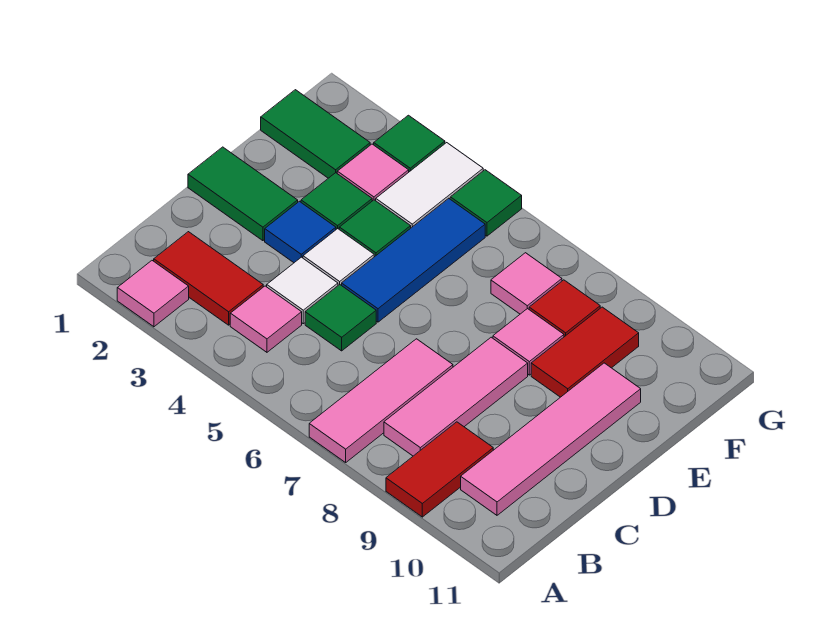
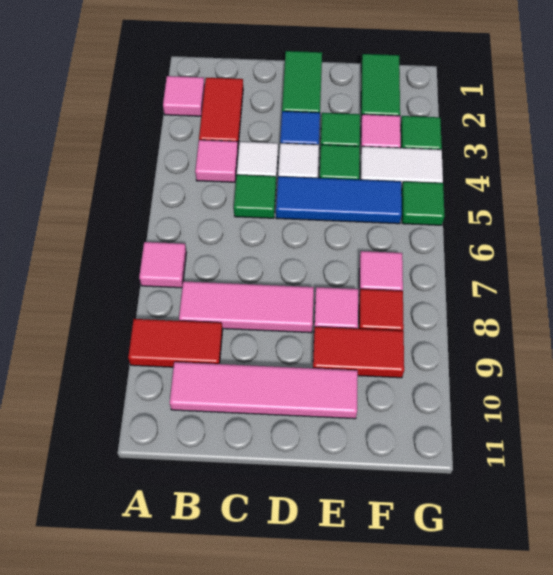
pink 1x3 tile [309,339,453,462] -> pink 1x1 tile [139,242,187,288]

